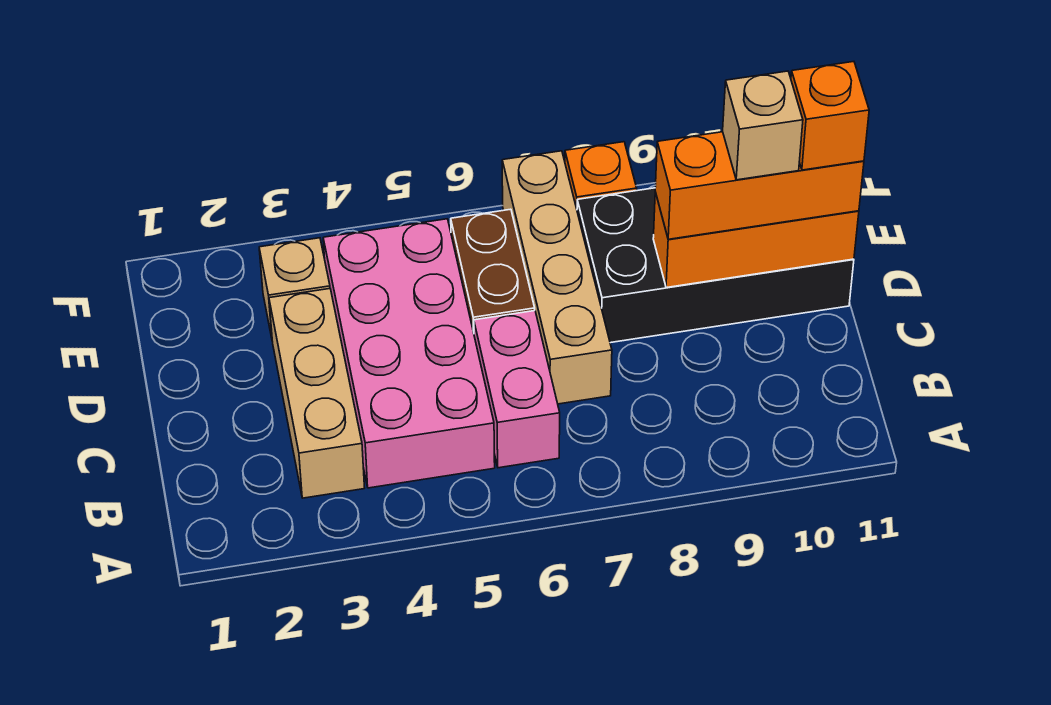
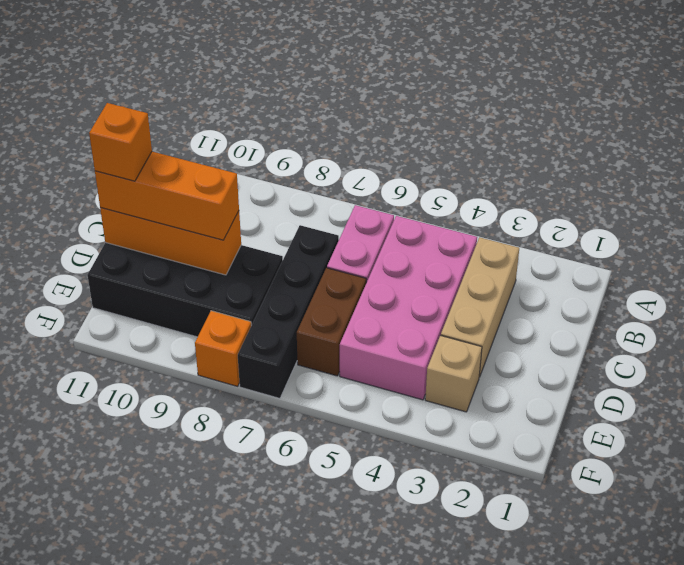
tan 1x4 brick [502,151,612,404] -> black 1x4 brick [238,225,339,398]
tan 1x1 brick [723,71,803,180] -> none

